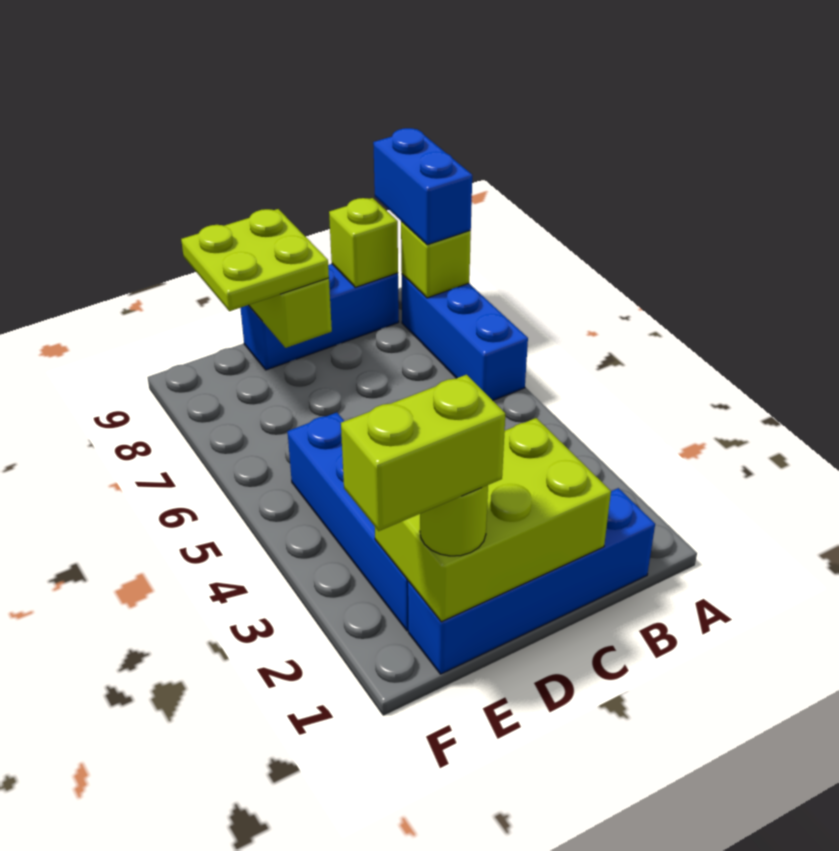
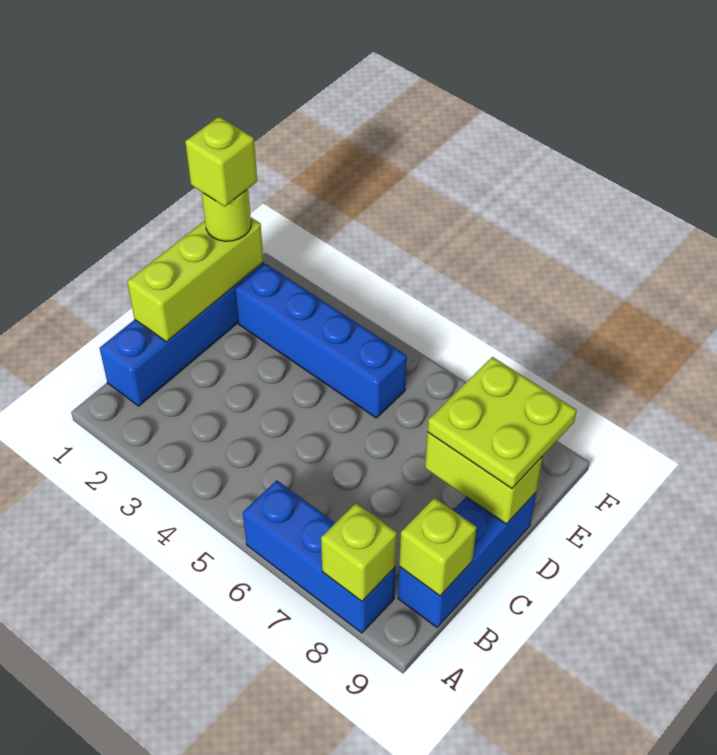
blue 1x2 brick [373,128,472,245] -> none
lime 2x3 brick [375,418,611,622] -> lime 1x3 brick [127,218,264,342]
lime 1x2 brick [341,375,505,531] -> lime 1x1 brick [185,117,257,207]

